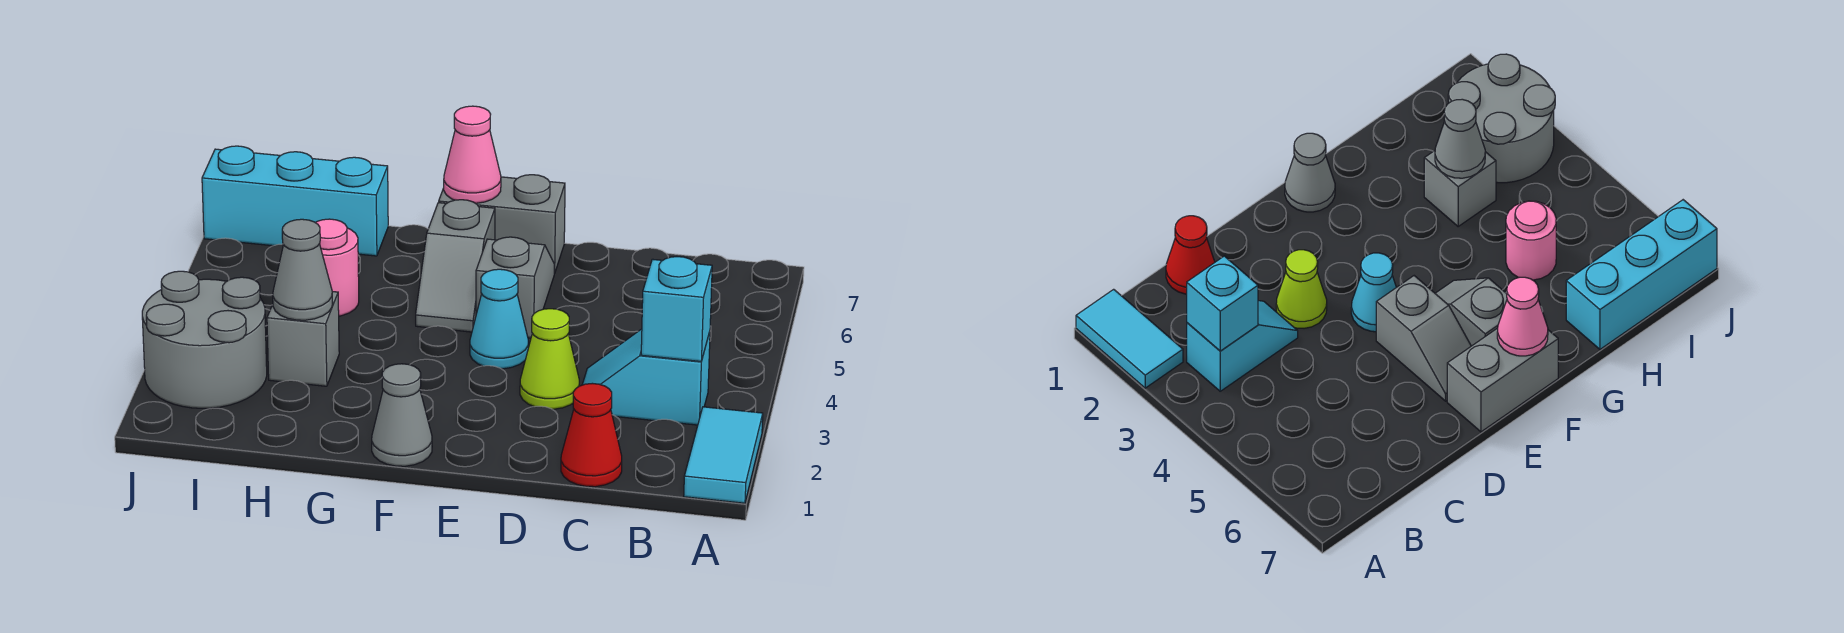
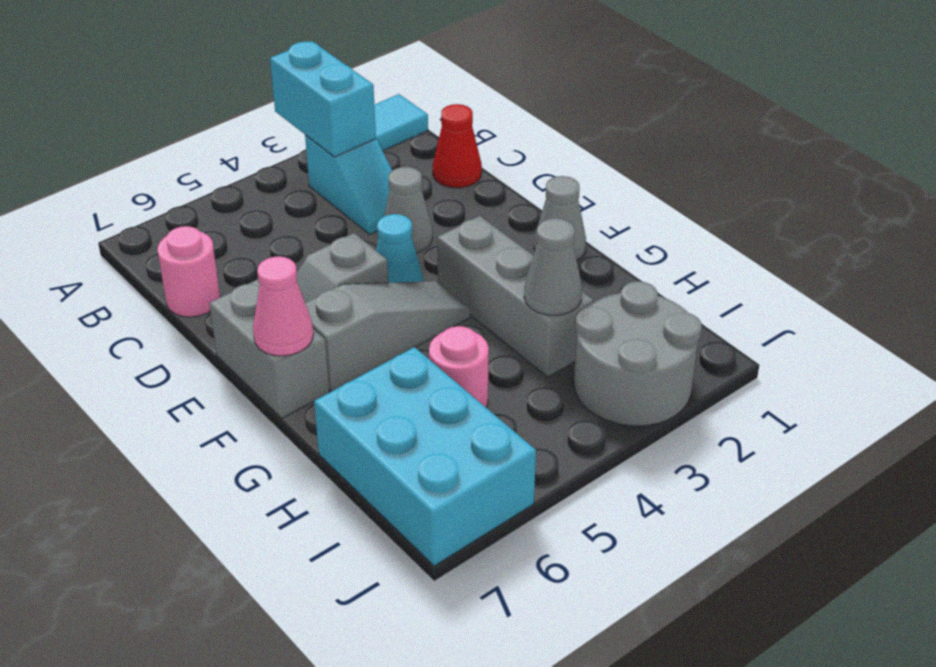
cyan 1x1 brick [641,257,712,361] -> cyan 1x2 brick [270,41,376,157]
none -> pink 1x1 round brick [157,226,220,317]
lime 1x1 cone [520,309,579,409] -> grey 1x1 cone [384,167,433,253]
grey 1x2 slope [416,200,495,332] -> grey 1x3 slope [305,281,470,391]
grey 1x1 brick [267,292,339,386] -> grey 1x3 brick [437,216,593,377]
cyan 1x3 brick [202,146,388,256] -> cyan 2x3 brick [314,347,536,566]

